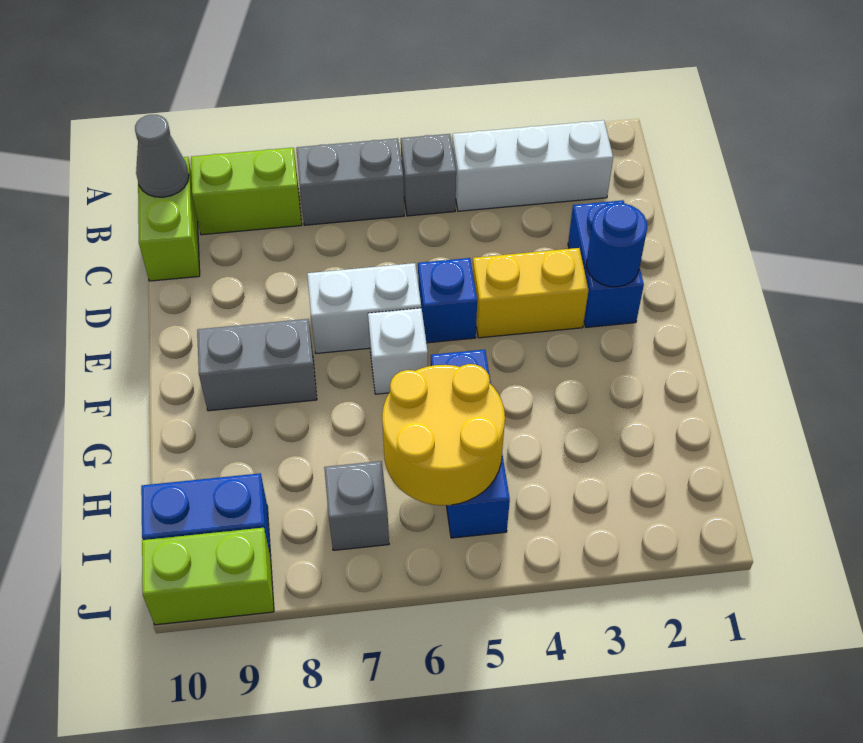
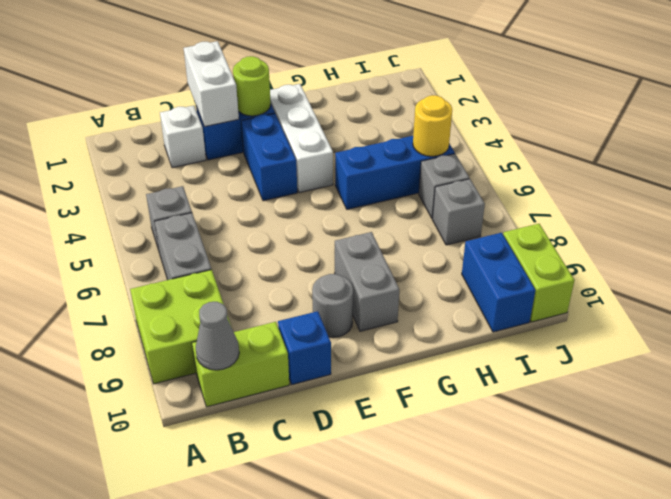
white 1x3 brick [452,120,613,211] -> white 1x3 brick moved to [270,84,333,193]
lime 1x2 brick [191,148,302,235] -> lime 2x2 brick [130,270,231,384]
blue 1x1 round brick [587,203,647,287] -> lime 1x1 round brick [233,56,271,116]
yellow 1x2 brick [472,248,589,338] -> blue 1x2 brick [241,113,297,201]
blue 1x1 brick [418,258,477,343] -> blue 1x1 brick moved to [278,311,331,384]
white 1x2 brick [307,263,421,353] -> white 1x2 brick moved to [184,41,239,126]
none -> grey 1x1 round brick [312,274,353,338]
white 1x1 brick [368,308,428,394] -> white 1x1 brick moved to [160,106,206,168]
yellow 2x2 round brick [382,364,505,506] -> yellow 1x1 round brick [413,95,452,156]
none -> grey 1x1 brick [419,154,469,218]

